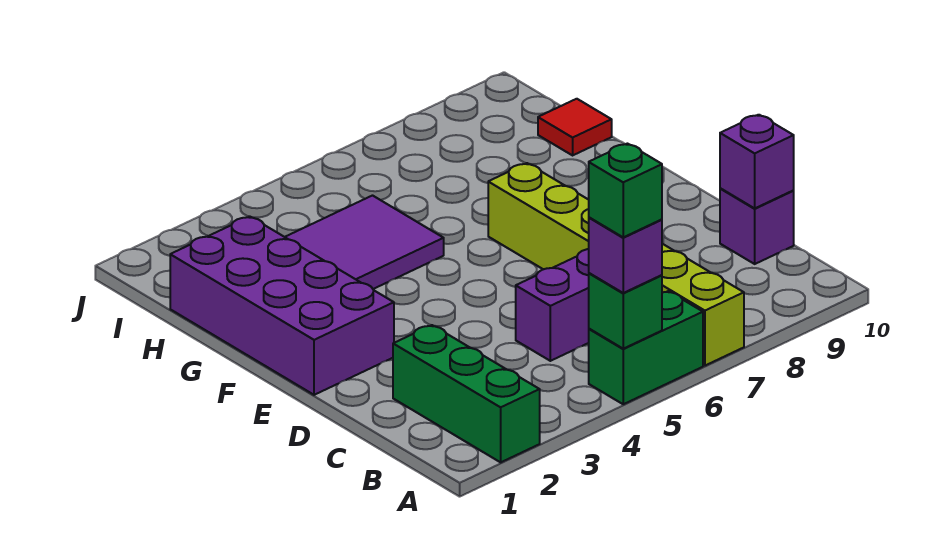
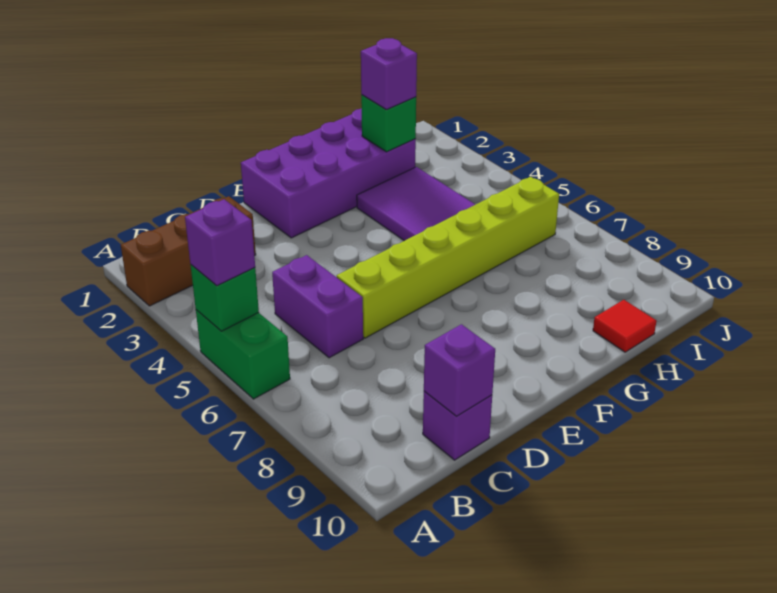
green 1x3 brick [393,325,540,462] -> brown 1x3 brick [121,196,256,306]
green 1x1 brick [589,144,662,237] -> green 1x1 brick moved to [361,95,416,152]
lime 1x6 brick [488,163,744,366] -> lime 1x6 brick moved to [337,177,559,338]
none -> purple 1x1 brick [361,38,417,110]

